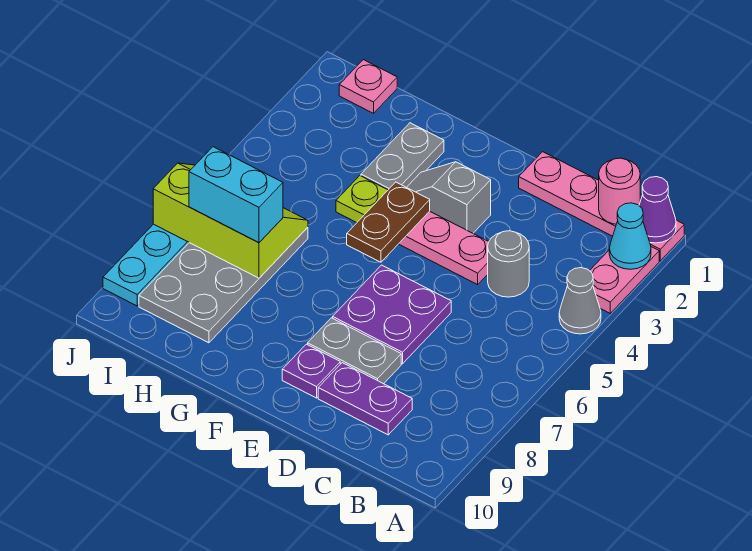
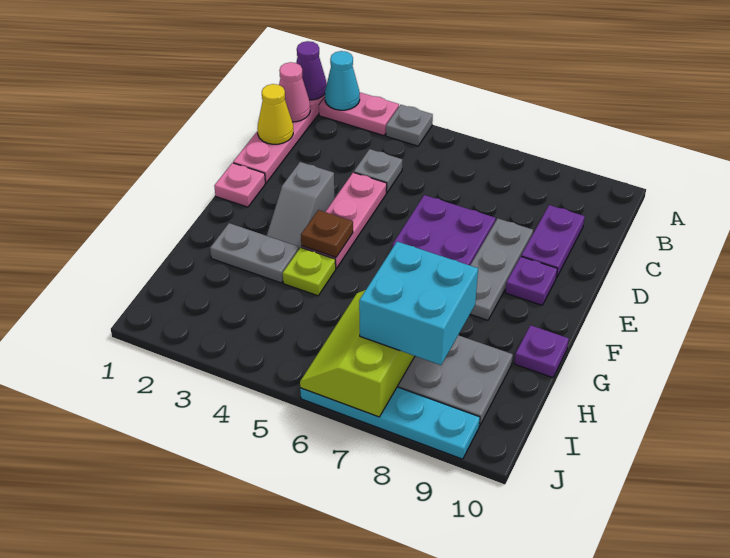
grey 1x1 cone [559,268,601,334] -> grey 1x1 plate [386,105,433,146]
pink 1x1 round brick [599,158,640,224] -> pink 1x1 cone [279,62,310,122]
none -> yellow 1x1 cone [257,84,293,144]
grey 1x1 round brick [488,231,529,297] -> grey 1x1 plate [354,149,402,193]
grey 1x2 plate [308,318,401,384] -> grey 1x3 plate [470,218,533,320]
brown 1x2 plate [347,182,430,262] -> brown 1x1 plate [301,210,353,257]
none -> purple 1x1 plate [514,325,569,378]
cyan 1x2 brick [189,147,283,242] -> cyan 2x2 brick [359,242,478,365]
pink 1x1 plate [339,60,397,113] -> pink 1x1 plate moved to [214,163,265,207]

